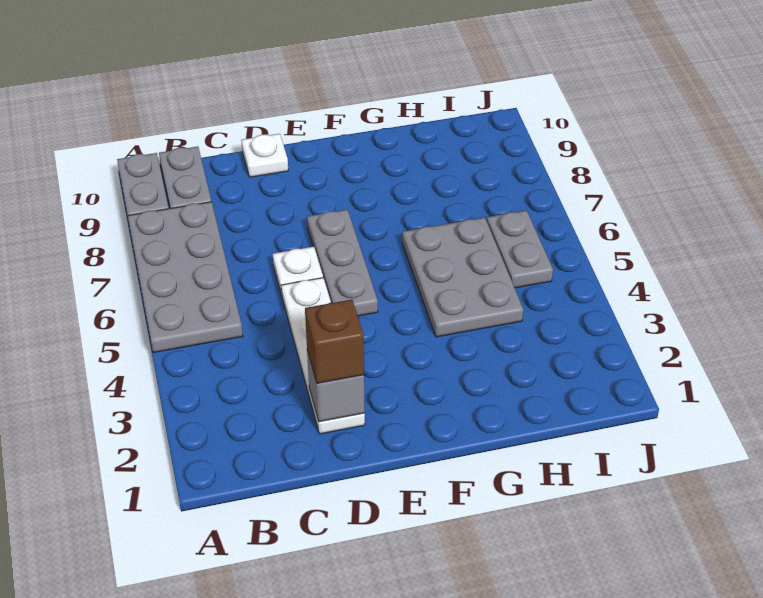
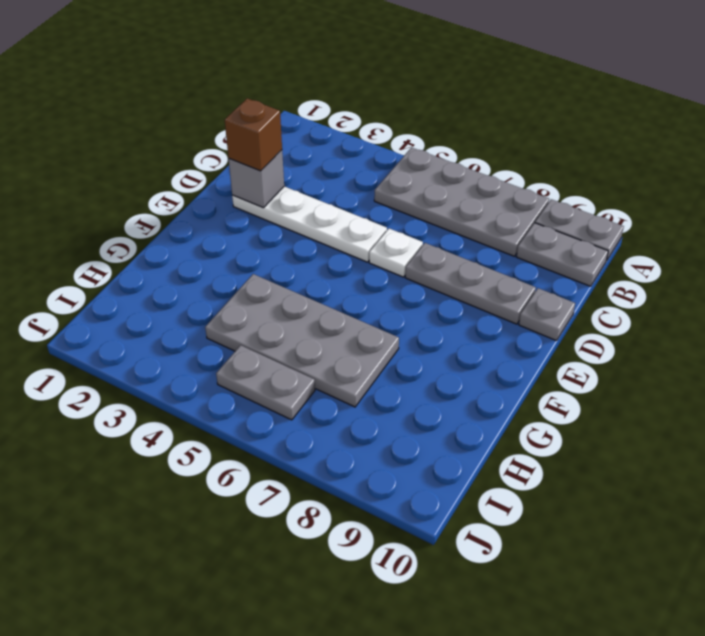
white 1x1 plate [241,134,288,177] -> grey 1x1 plate [519,288,575,341]
grey 1x3 plate [307,210,378,316] -> grey 1x3 plate moved to [405,243,536,324]
grey 2x3 plate [402,218,523,337] -> grey 2x4 plate [205,274,399,407]

